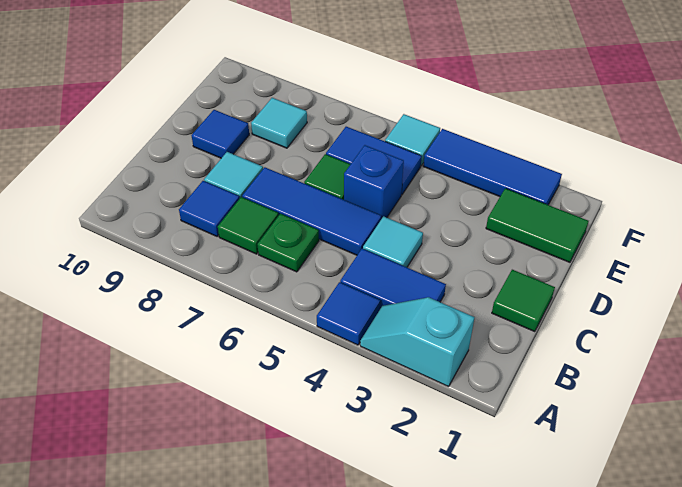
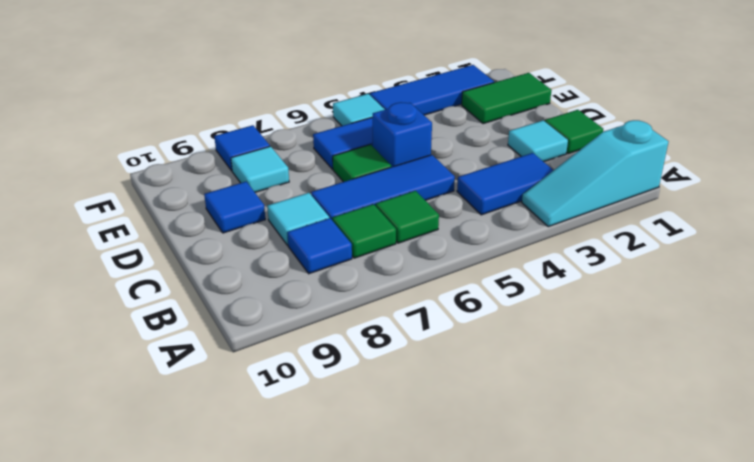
cyan 1x2 slope [360,297,475,387] -> cyan 1x3 slope [522,120,668,227]
blue 1x1 tile [317,282,380,345] -> blue 1x1 tile moved to [214,125,270,171]
green 1x1 plate [257,214,319,272] -> green 1x1 tile [376,191,439,243]
cyan 1x1 tile [363,216,423,267] -> cyan 1x1 tile moved to [508,120,568,162]

